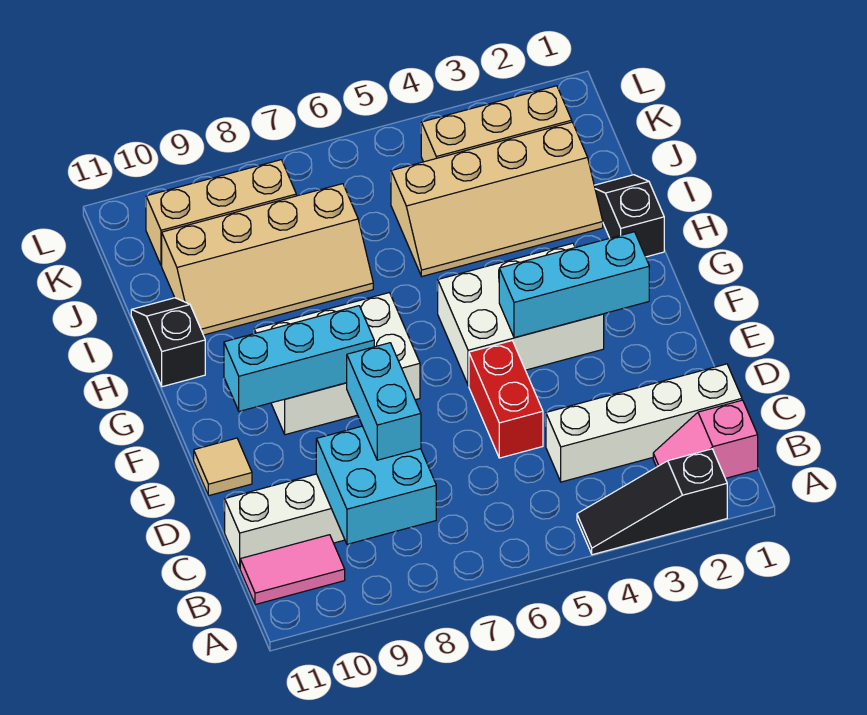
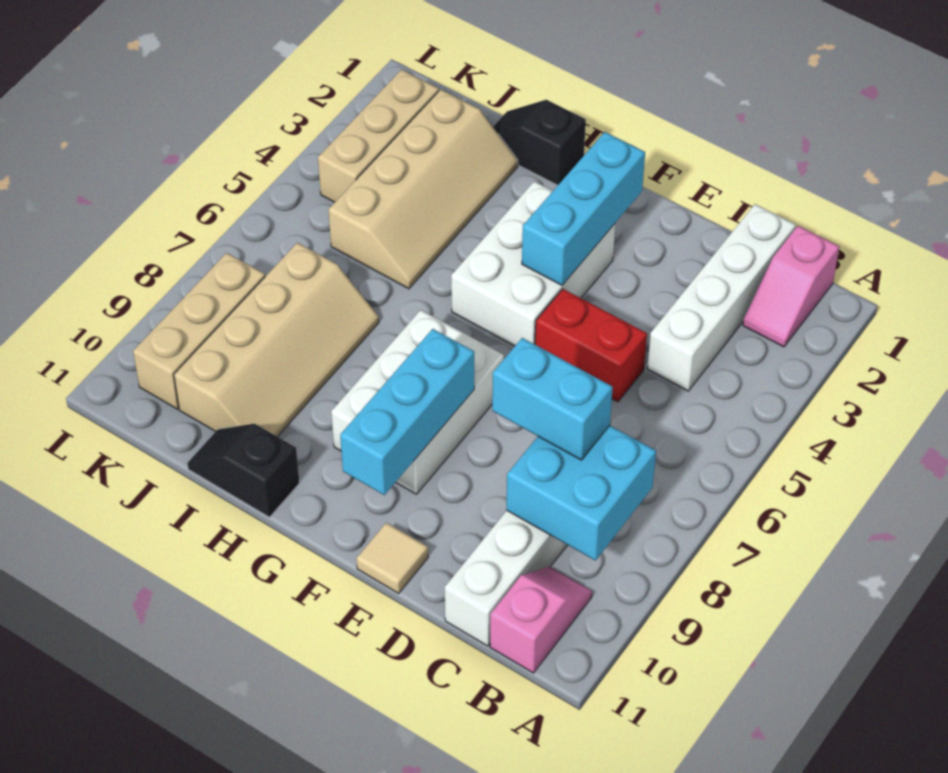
black 1x3 slope [577,449,727,555] -> none
pink 1x2 tile [240,535,345,605] -> pink 1x2 slope [490,567,592,673]

